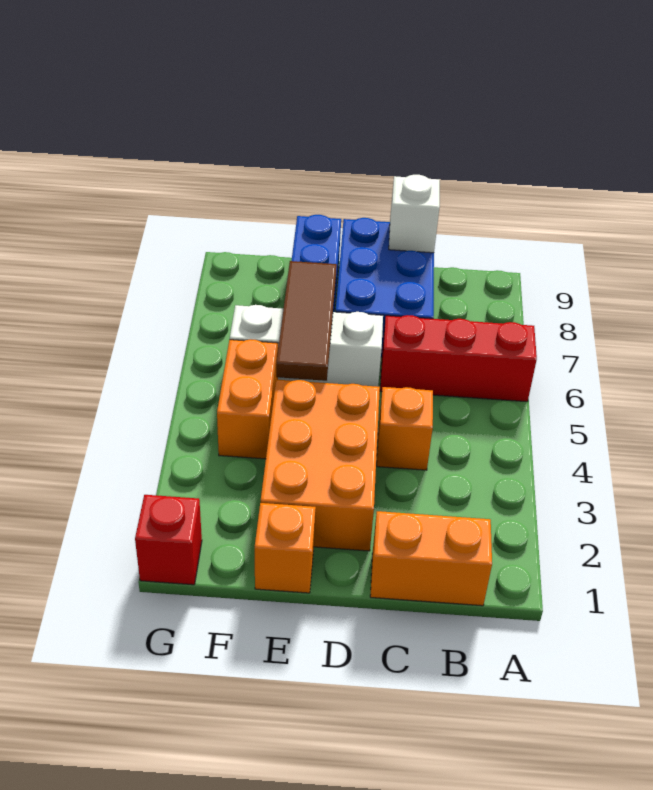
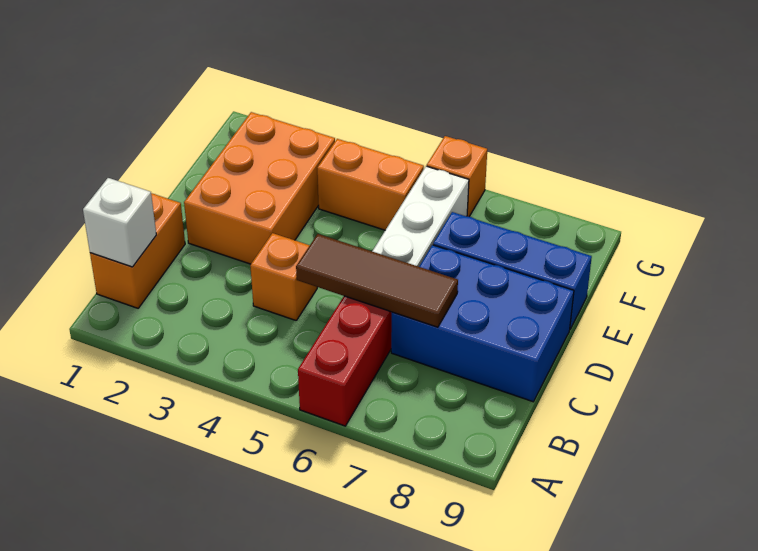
white 1x1 brick [389,175,440,253] -> white 1x1 brick moved to [83,178,156,267]
orange 2x3 brick [261,380,380,551] -> orange 2x3 brick turned to [184,112,335,264]
orange 1x1 brick [255,503,316,593] -> orange 1x1 brick moved to [427,136,487,217]
brown 1x3 tile [276,261,337,381] -> brown 1x3 tile moved to [296,234,458,327]
red 1x1 brick [135,495,202,585] -> none

